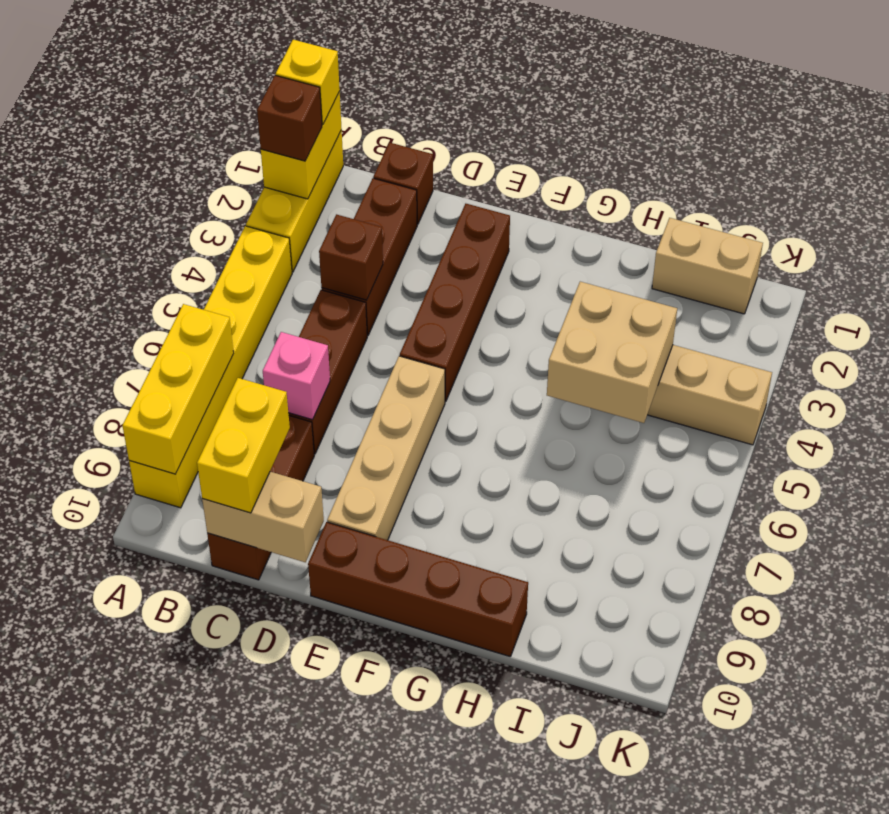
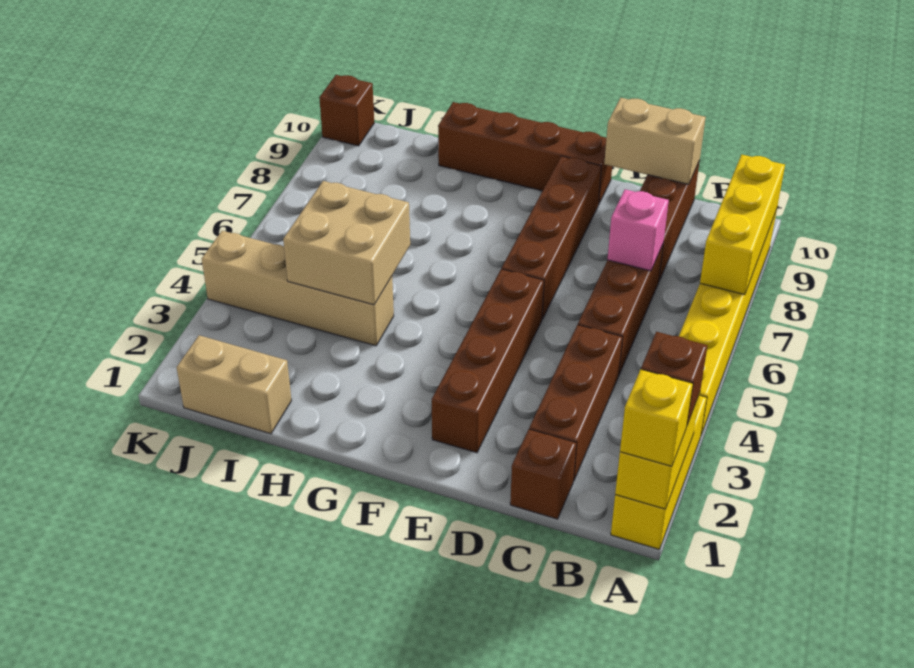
brown 1x1 brick [319,214,383,300] -> brown 1x1 brick moved to [319,75,374,146]
yellow 1x2 brick [197,378,290,513] -> none
tan 1x4 brick [327,356,445,540] -> brown 1x4 brick [502,156,601,319]

